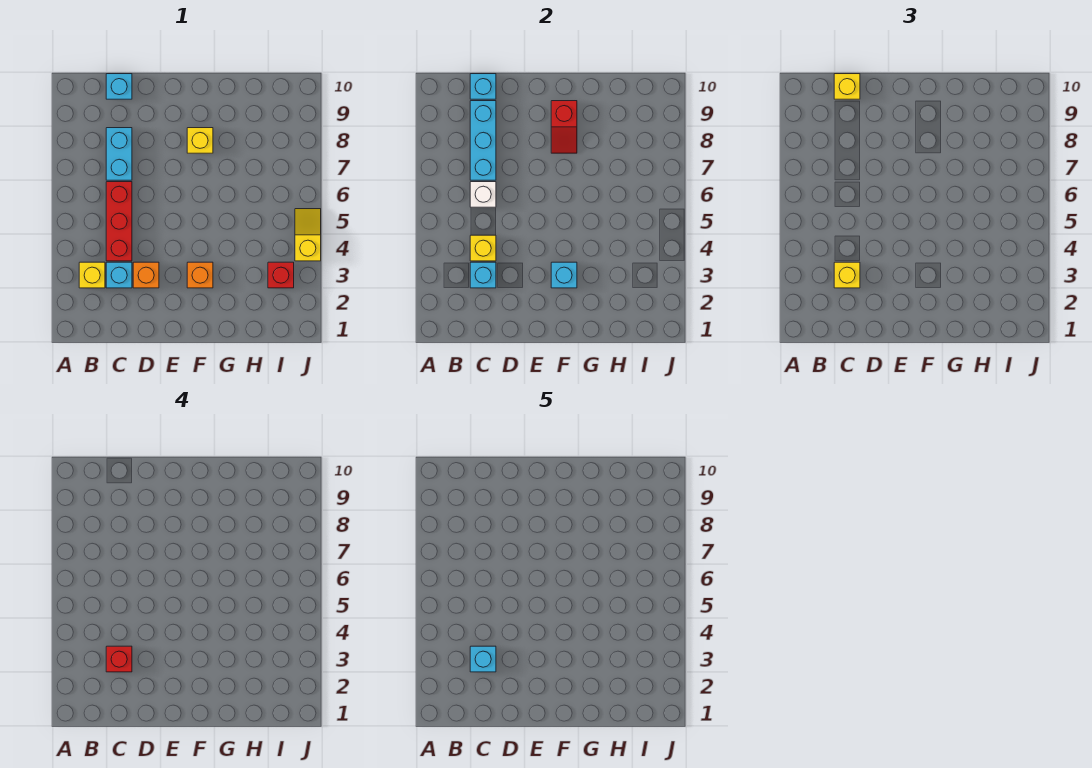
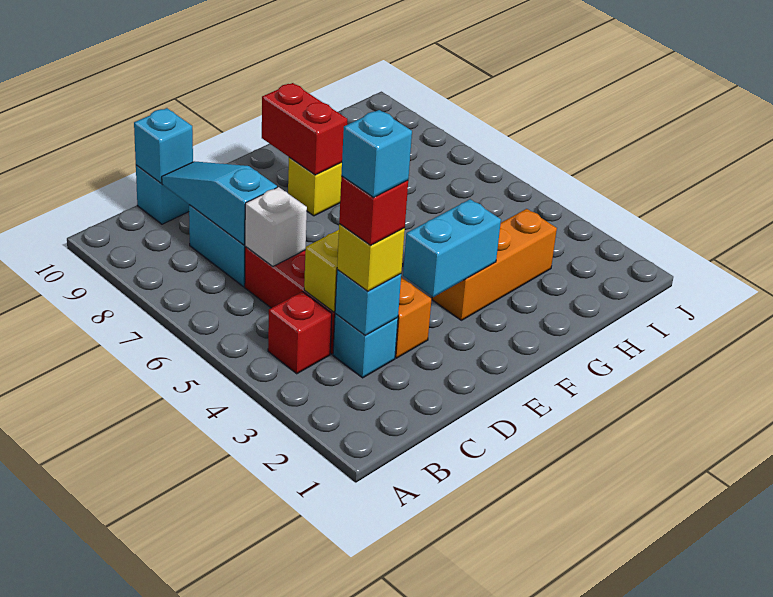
yellow 1x1 brick [79,262,105,288] -> none
cyan 1x3 brick [470,101,496,180] -> cyan 1x3 slope [162,161,277,245]
yellow 1x1 brick [834,74,860,99] -> none
orange 1x1 brick [187,262,213,288] -> orange 1x3 brick [432,209,557,320]
cyan 1x1 brick [551,262,577,288] -> cyan 1x2 brick [403,199,501,297]
red 1x2 slope [551,101,577,153] -> red 1x2 brick [262,83,347,175]
red 1x1 brick [268,262,294,288] -> red 1x1 brick moved to [268,292,332,374]
yellow 1x2 slope [295,209,321,261] -> none

